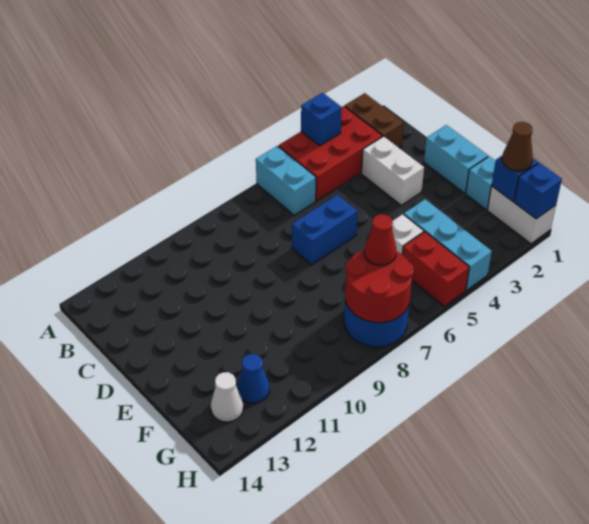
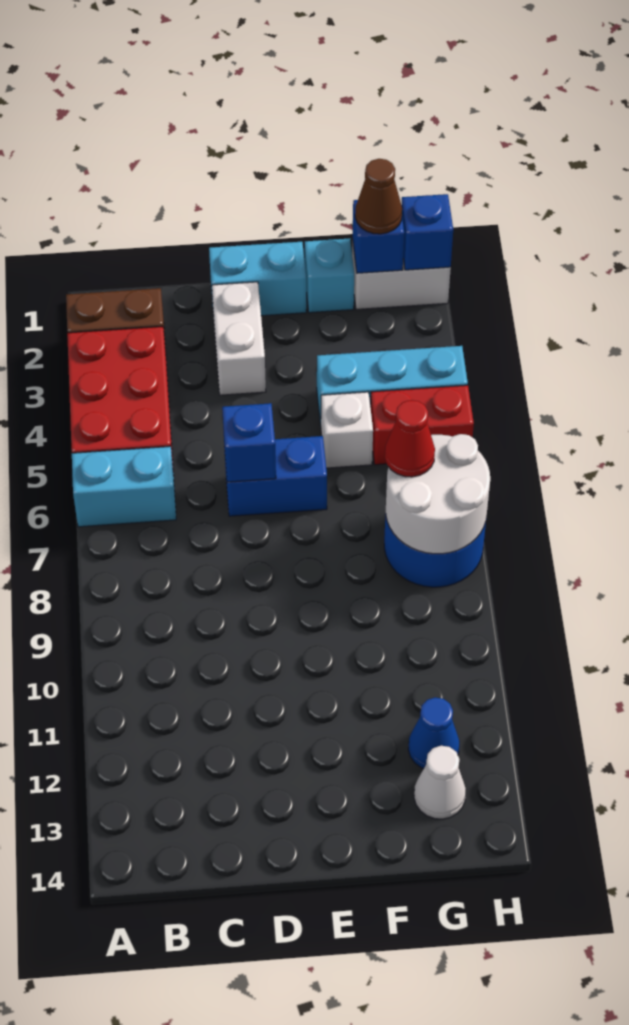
blue 1x1 brick [301,93,342,146] -> blue 1x1 brick moved to [222,403,276,482]
white 1x2 brick [362,136,424,205] -> white 1x2 brick turned to [212,282,266,395]
blue 1x2 brick [292,195,358,265] -> blue 1x2 brick turned to [224,436,327,516]
red 2x2 round brick [345,249,414,323] -> white 2x2 round brick [386,434,490,554]

